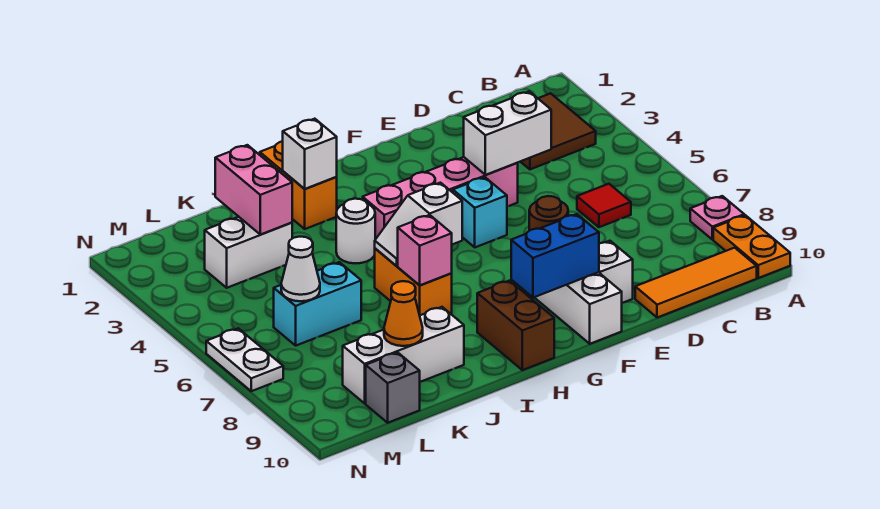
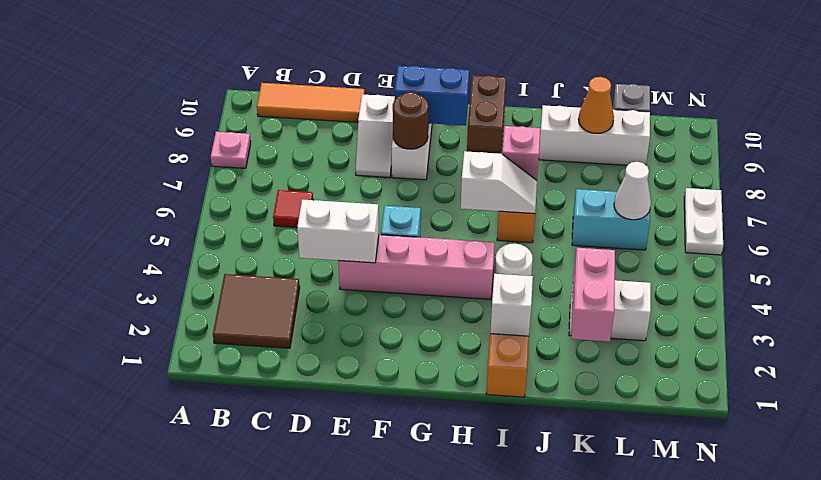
orange 1x2 plate [713,215,790,278] -> none

